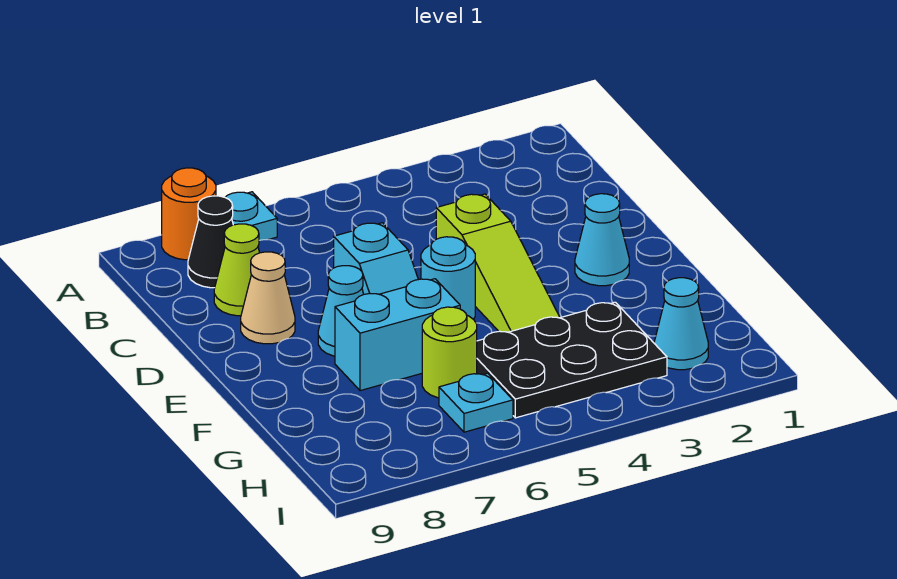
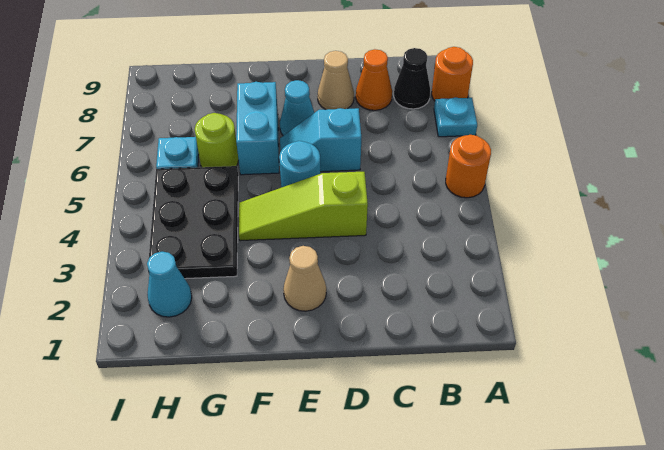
none -> orange 1x1 round brick [446,135,491,198]
lime 1x1 cone [214,224,260,316] -> orange 1x1 cone [356,49,392,110]
cyan 1x1 cone [575,194,629,286] -> tan 1x1 cone [283,246,326,311]

